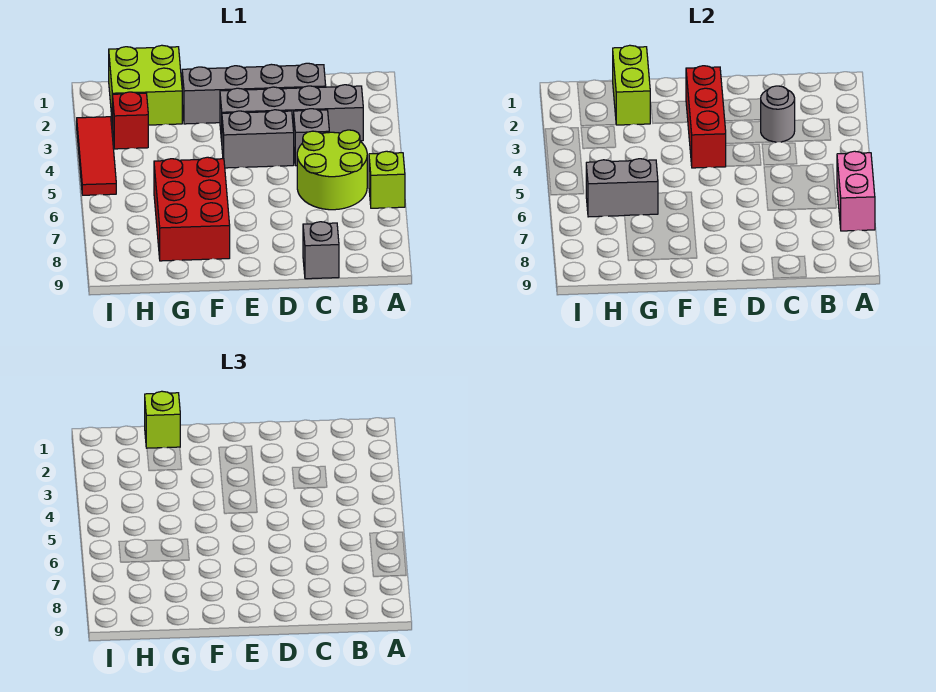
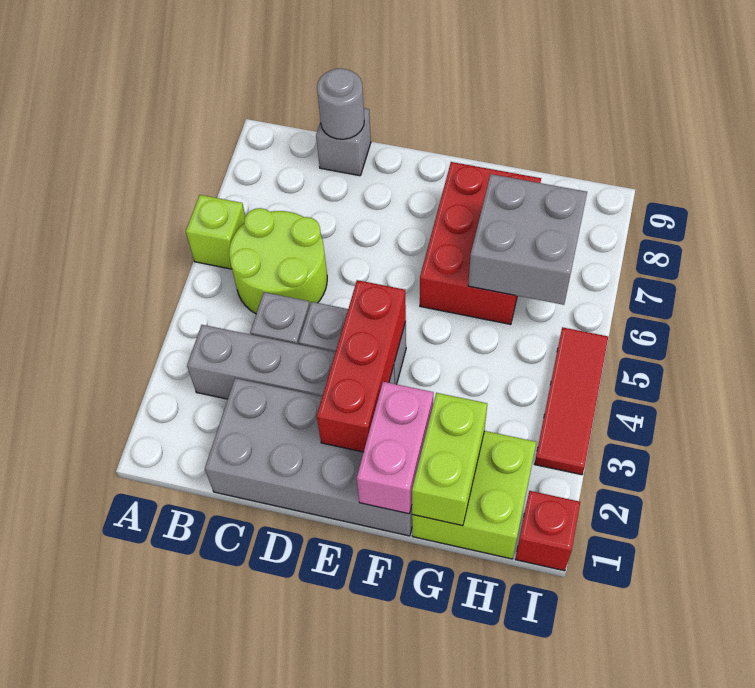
pink 1x2 brick [837,151,875,231] -> pink 1x2 brick moved to [357,382,434,514]
grey 1x4 brick [182,63,326,124] -> grey 2x4 brick [205,378,412,536]
grey 1x1 round brick [761,86,795,142] -> grey 1x1 round brick moved to [317,68,364,139]
lime 1x1 brick [145,391,180,448] -> none
grey 1x2 brick [586,159,658,217] -> grey 2x2 brick [468,174,587,305]
red 1x1 brick [113,92,148,149] -> red 1x1 brick moved to [515,491,580,571]

